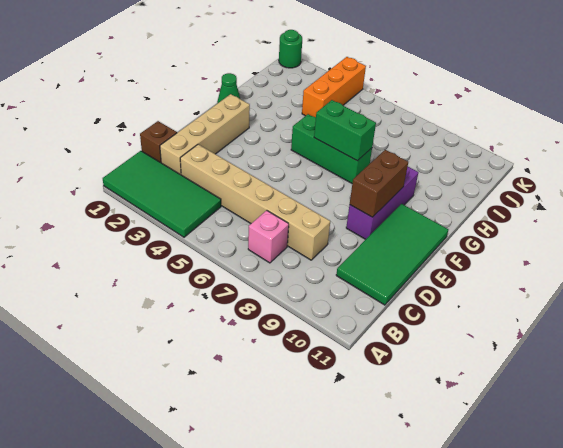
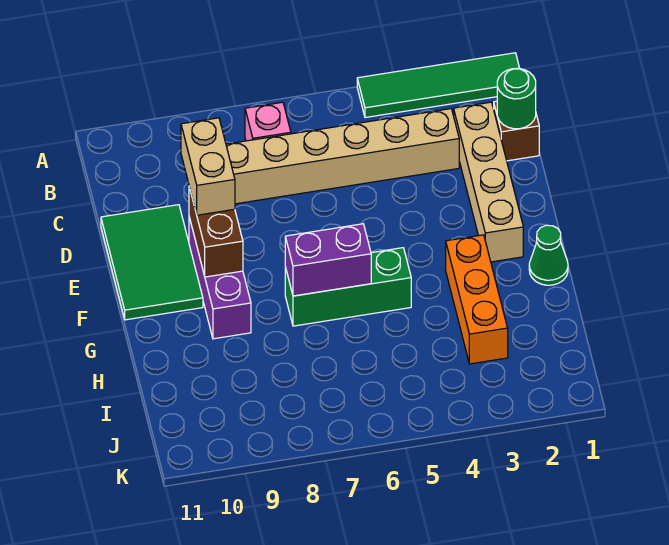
green 2x4 tile [103,151,221,237] -> green 1x4 tile [357,53,520,118]
green 2x4 tile [336,204,448,305] -> green 2x3 tile [101,205,203,320]
none -> tan 1x2 brick [181,118,235,215]
green 1x2 brick [314,100,376,161] -> purple 1x2 brick [285,224,371,296]
orange 1x3 brick [302,57,366,117] -> orange 1x3 brick moved to [446,235,508,364]
green 1x1 round brick [279,30,302,68] -> green 1x1 round brick moved to [497,68,536,129]

